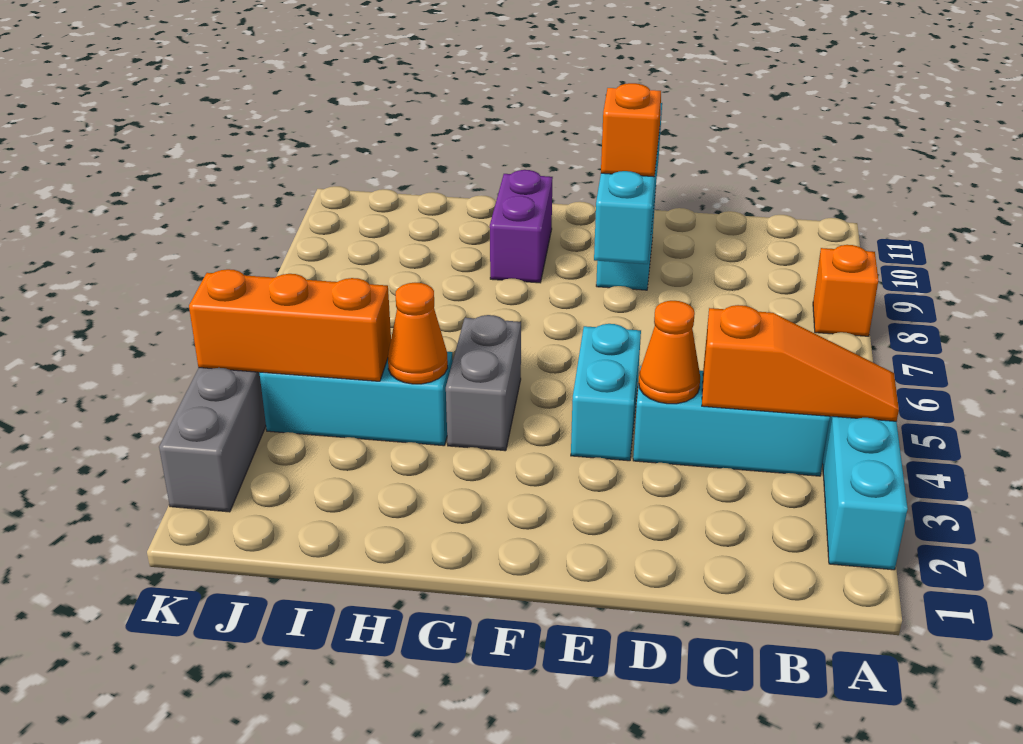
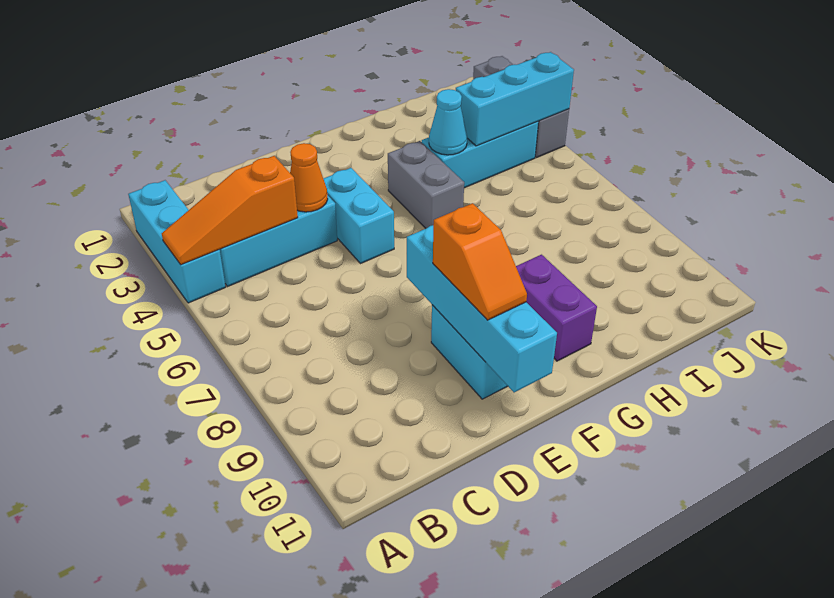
orange 1x1 brick [813,245,878,336] -> none
orange 1x1 cone [388,283,448,384] -> cyan 1x1 cone [429,89,467,155]
orange 1x3 brick [189,269,391,381] -> cyan 1x3 brick [456,52,574,146]

